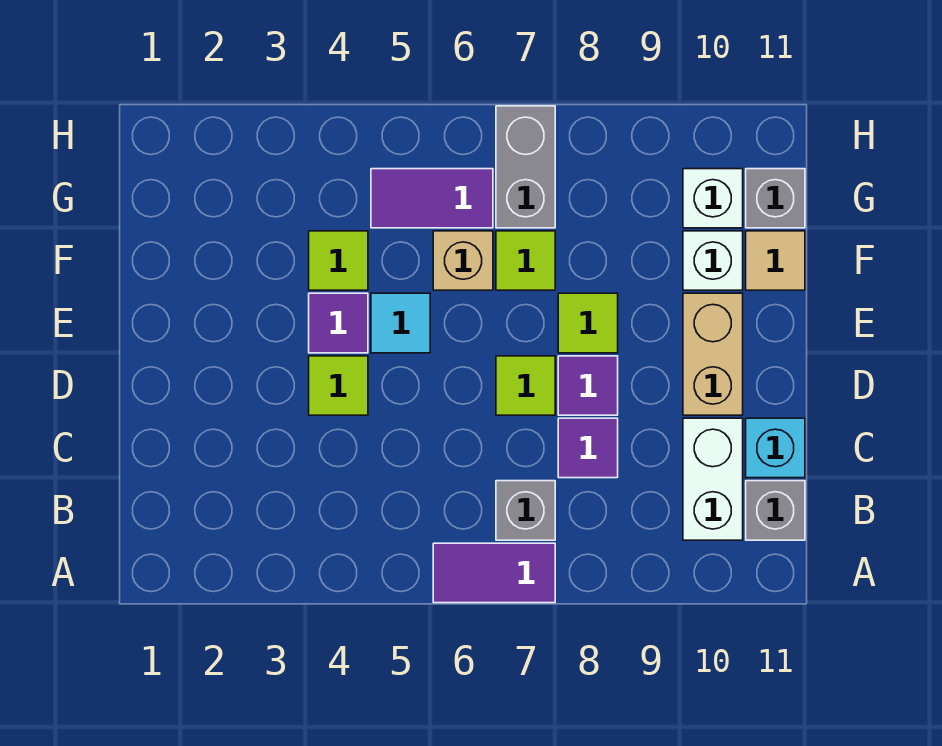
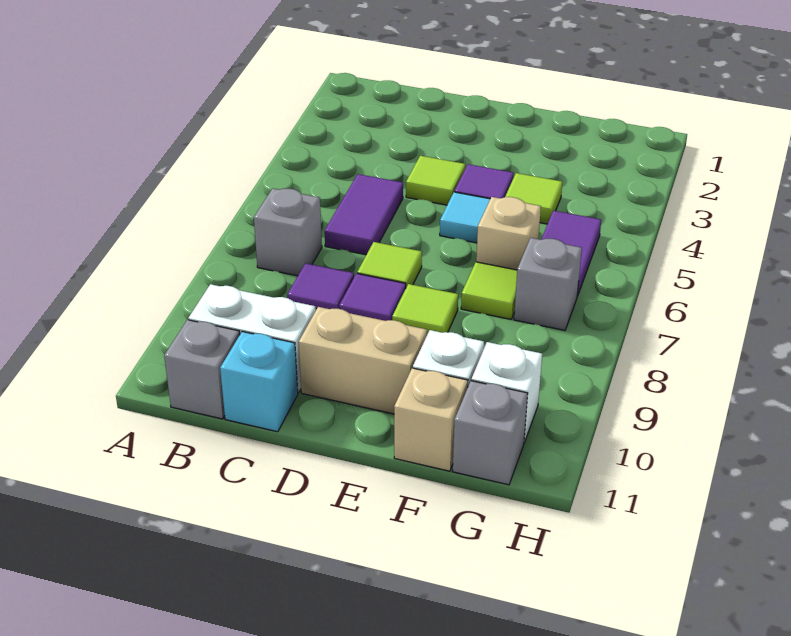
purple 1x2 tile [433,543,555,603] -> purple 1x2 tile moved to [325,174,403,255]
tan 1x1 tile [746,231,805,290] -> tan 1x1 brick [394,368,468,471]
grey 1x2 brick [496,106,555,228] -> grey 1x1 brick [514,238,582,330]

